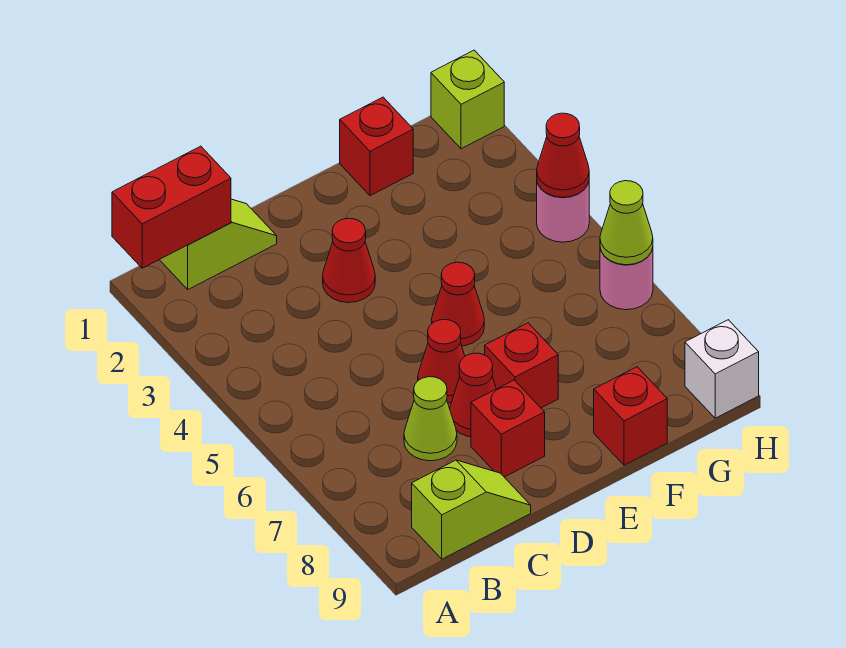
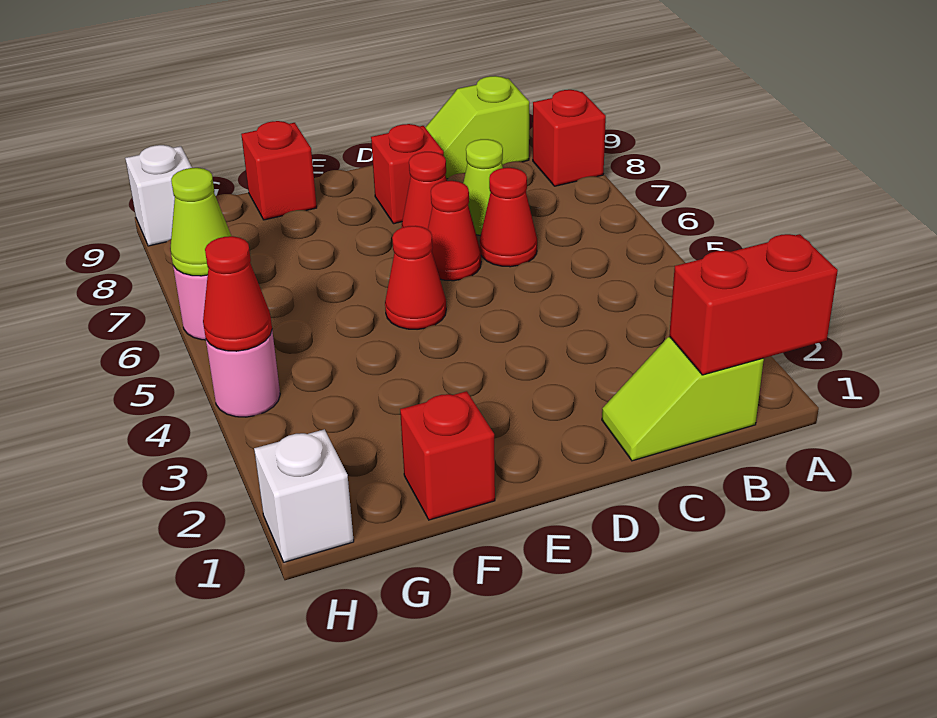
red 1x1 cone [323,218,375,303] -> red 1x1 cone moved to [480,168,537,267]
red 1x1 brick [485,323,558,408] -> red 1x1 brick moved to [533,90,606,186]
lime 1x1 brick [431,50,504,149] -> white 1x1 brick [254,429,354,562]

